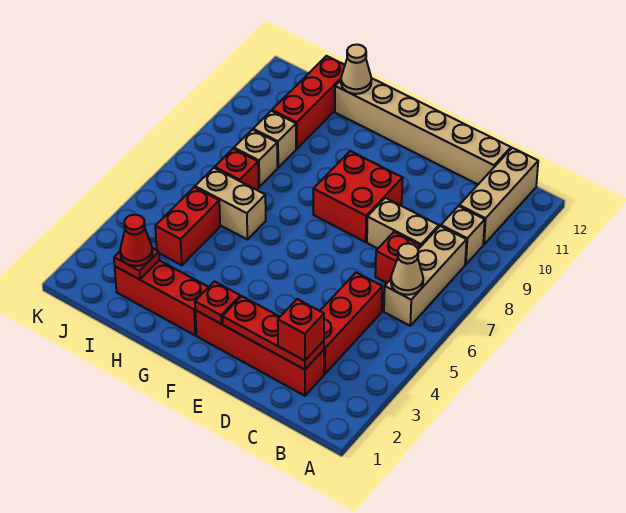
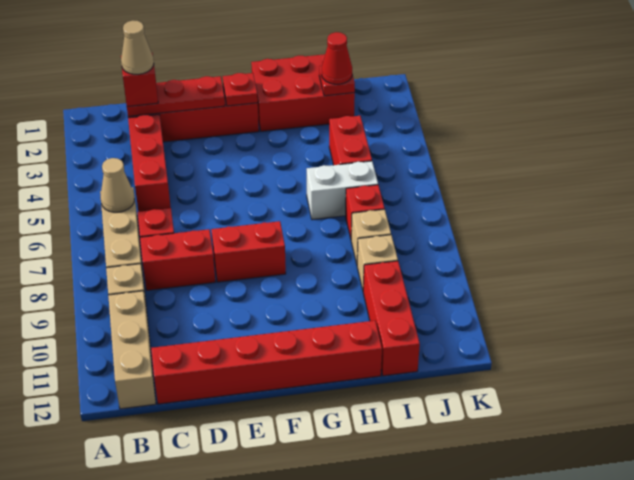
tan 1x2 brick [367,198,439,248] -> red 1x2 brick [140,229,215,290]
tan 1x6 brick [335,78,511,184] -> red 1x6 brick [151,321,382,404]
red 2x2 brick [313,151,403,242] -> red 1x2 brick [211,221,286,282]
red 1x3 brick [115,260,208,335] -> red 2x3 brick [251,54,355,131]
tan 1x2 brick [195,168,266,239] -> white 1x2 brick [307,161,378,220]
tan 1x1 cone [341,44,371,94] -> tan 1x1 cone moved to [121,20,154,74]

